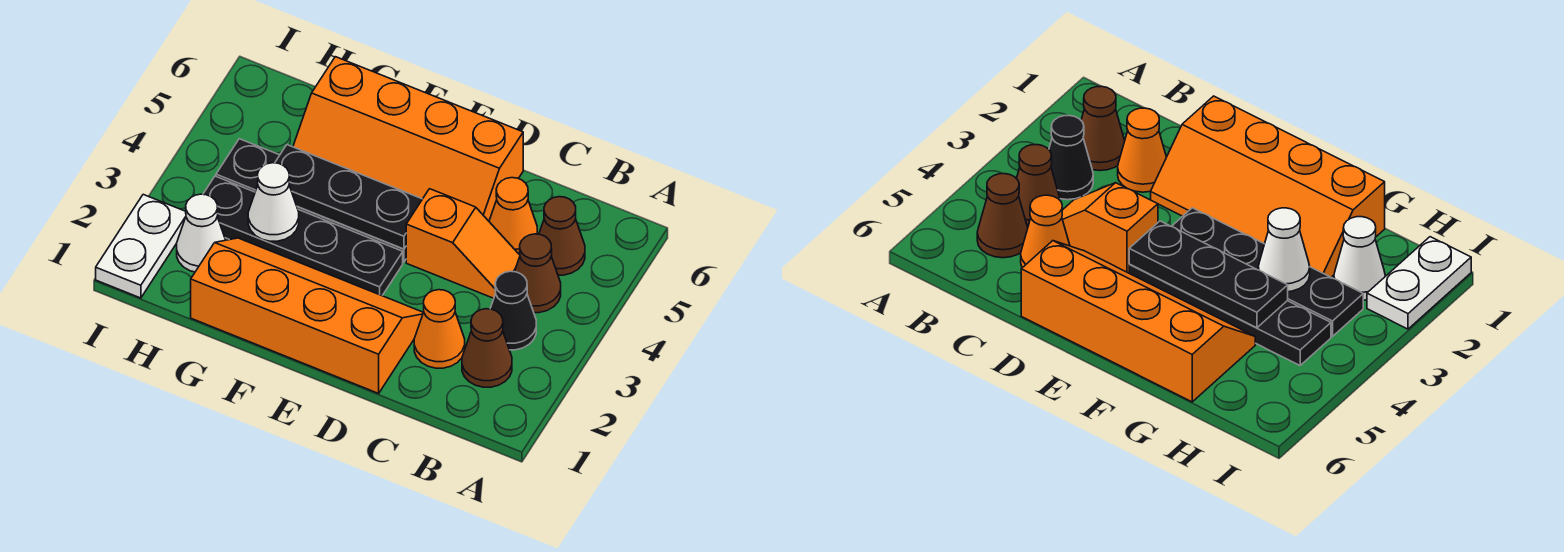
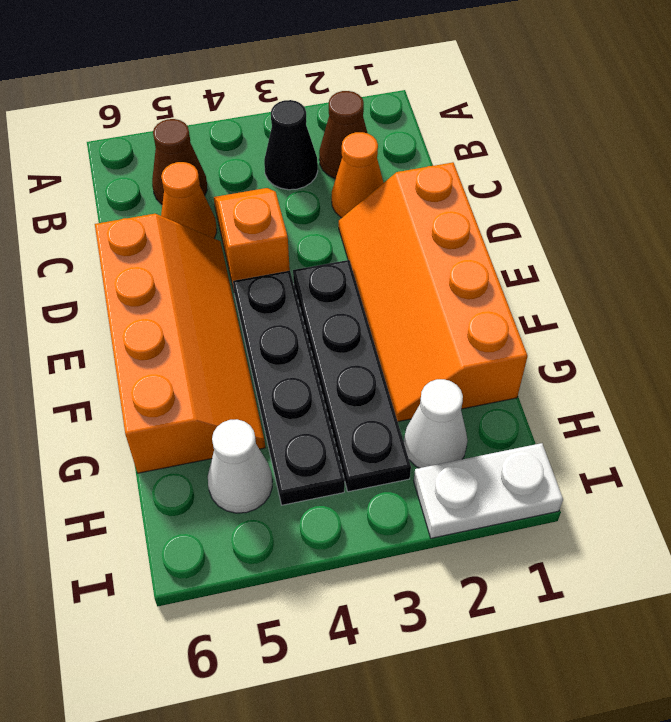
brown 1x1 cone [515,234,561,313] -> none
black 1x3 plate [275,145,422,249] -> none
white 1x1 cone [248,163,299,241] -> white 1x1 cone moved to [208,419,272,513]

